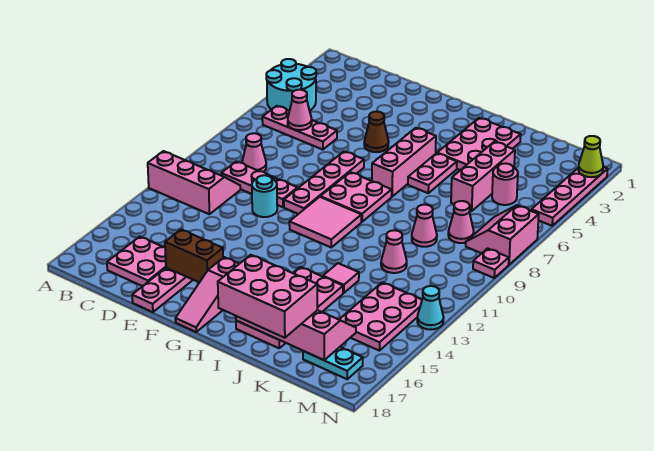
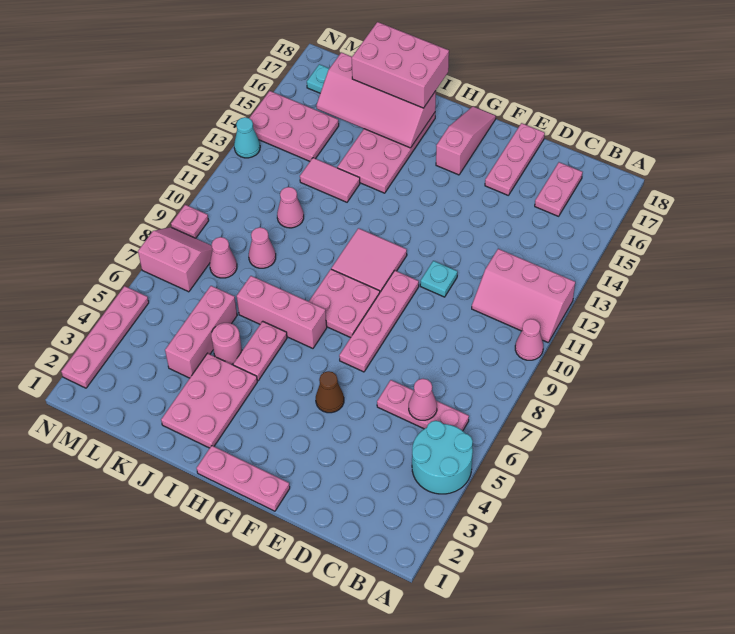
pink 1x1 cone [242,133,266,172] -> pink 1x1 cone moved to [515,319,543,360]
pink 1x3 plate [221,162,298,207] -> pink 1x3 plate moved to [197,446,290,511]
pink 2x2 plate [107,237,166,286] -> pink 1x2 plate [535,162,583,216]
cyan 1x1 round brick [252,175,277,217] -> cyan 1x1 plate [420,261,457,297]
brown 1x2 brick [165,230,223,282] -> none
pink 1x3 brick [372,128,436,197] -> pink 1x3 brick turned to [237,276,327,348]
pink 1x1 tile [323,263,359,293] -> pink 1x2 tile [300,158,360,202]
pink 1x1 round brick [492,163,518,205] -> pink 1x1 round brick moved to [211,323,242,364]
pink 2x3 plate [339,282,422,351] -> pink 2x3 plate turned to [249,91,339,161]
pink 2x2 slope [466,205,539,265] -> pink 2x2 slope turned to [138,227,213,292]
lime 1x1 cone [578,136,603,177] -> none

